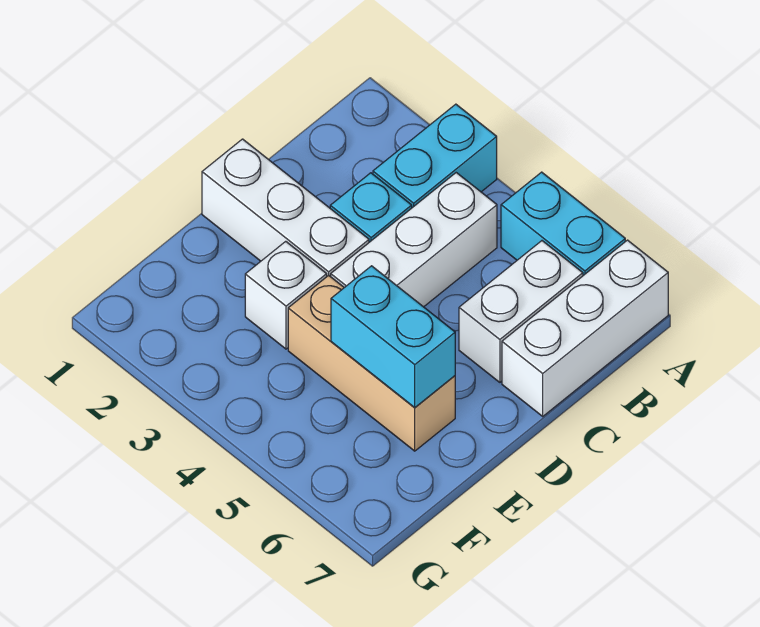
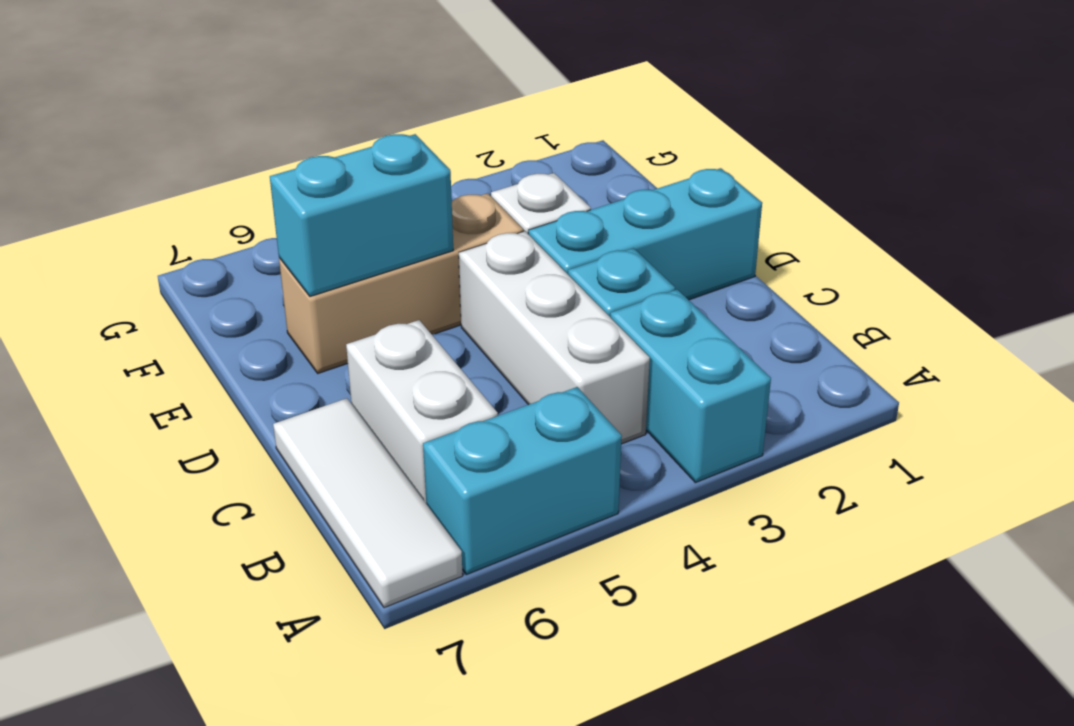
white 1x3 brick [502,240,668,416] -> white 1x3 tile [273,398,463,608]
white 1x3 brick [202,139,369,277] -> cyan 1x3 brick [528,168,762,300]

